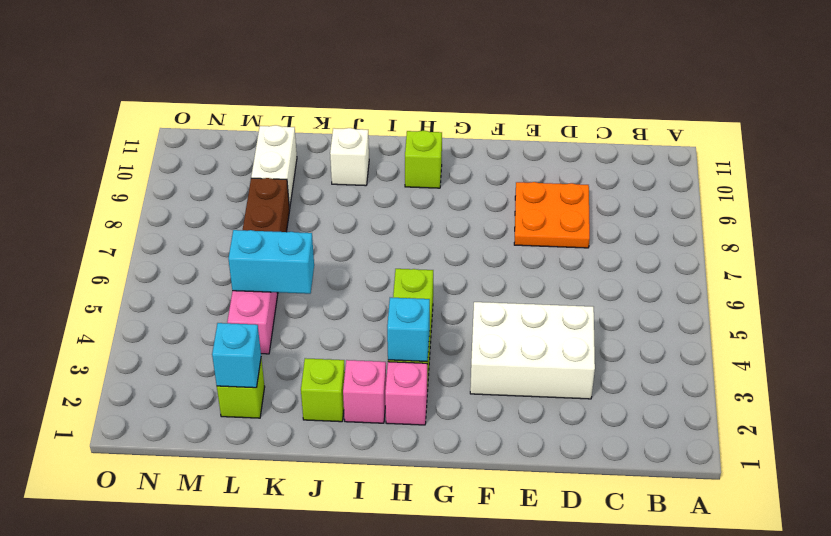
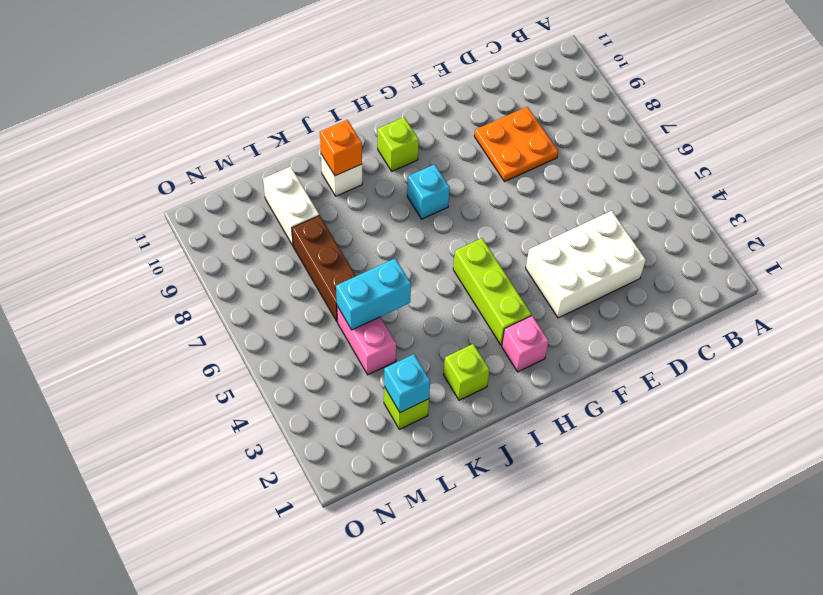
cyan 1x1 brick [387,298,430,361] -> cyan 1x1 brick moved to [407,164,450,219]
pink 1x1 brick [343,360,386,423] -> none
none -> orange 1x1 brick [320,120,362,176]

